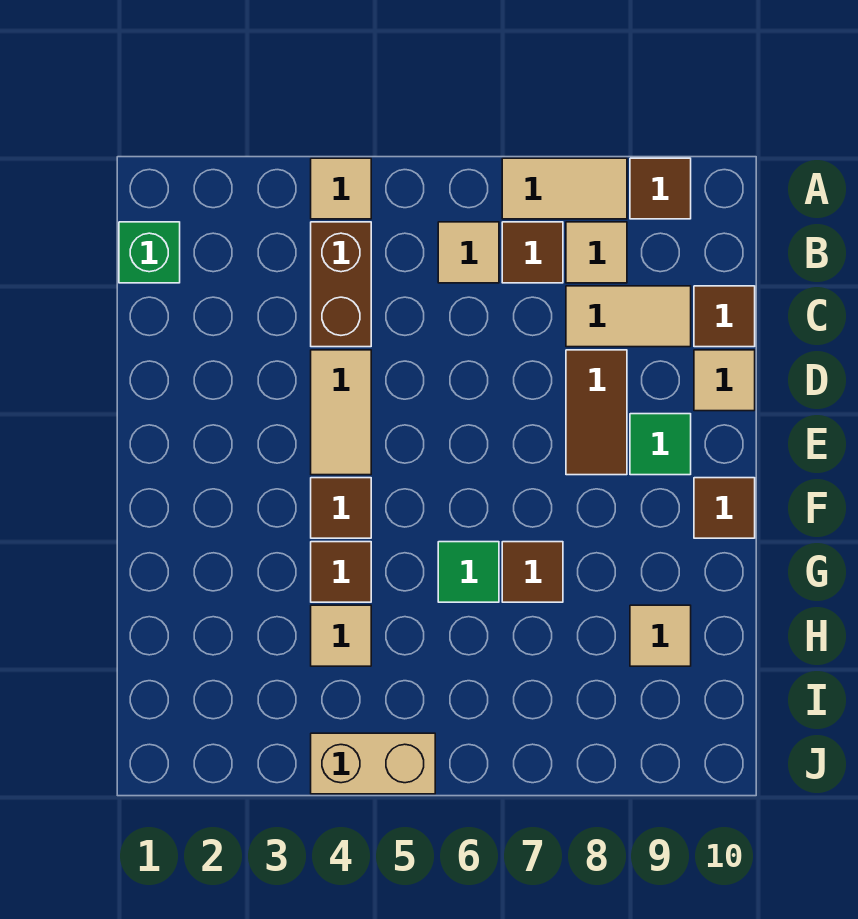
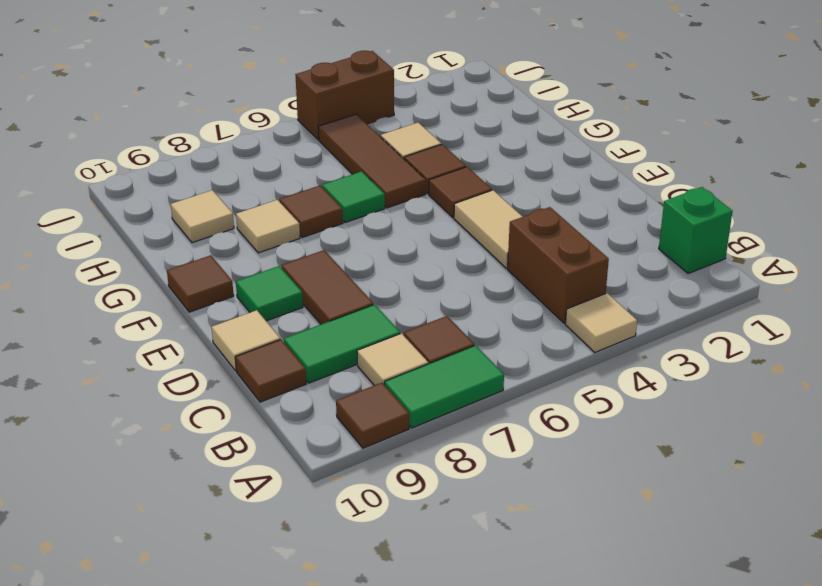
tan 1x2 tile [502,158,627,219] -> green 1x2 tile [385,345,504,428]
tan 1x1 tile [438,222,499,283] -> tan 1x1 tile moved to [236,200,300,253]
tan 1x2 tile [566,286,691,347] -> green 1x2 tile [284,305,400,383]
none -> brown 1x3 tile [318,114,426,208]
tan 1x2 brick [311,733,435,794] -> brown 1x2 brick [295,51,394,140]

